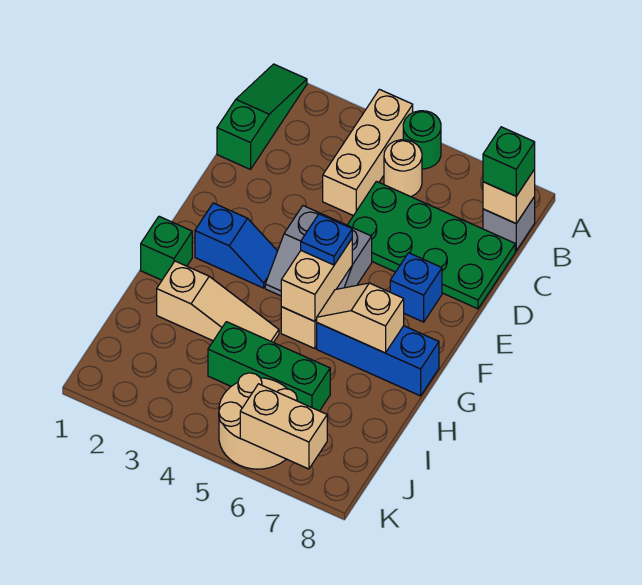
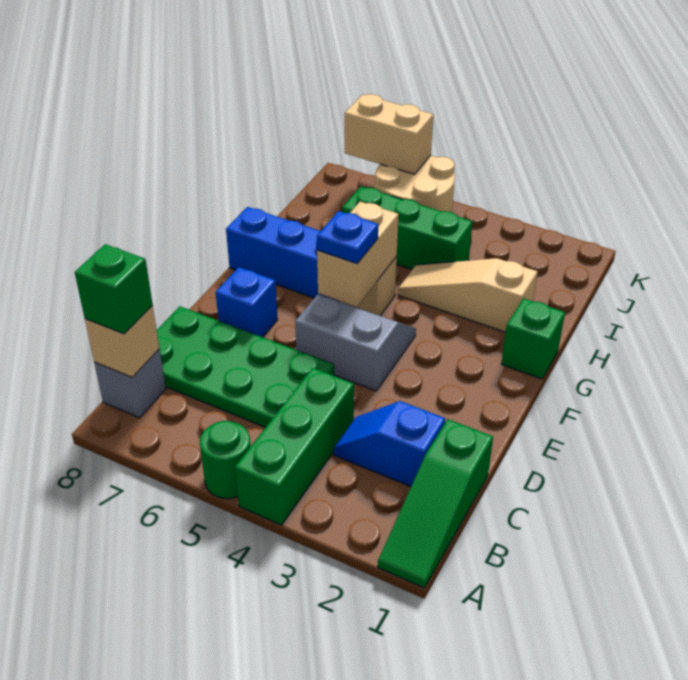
tan 1x3 brick [323,89,413,216] -> green 1x3 brick [235,368,354,525]
tan 1x1 round brick [384,140,422,197] -> none
blue 1x2 slope [195,203,277,288] -> blue 1x2 slope moved to [334,401,445,487]
tan 1x2 slope [316,283,404,353] -> none

